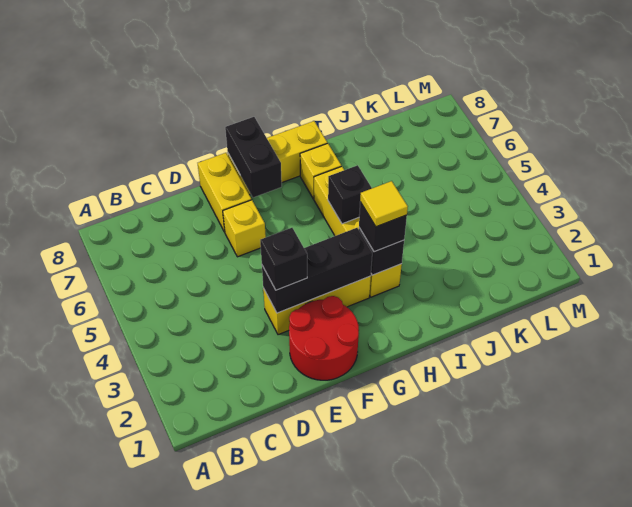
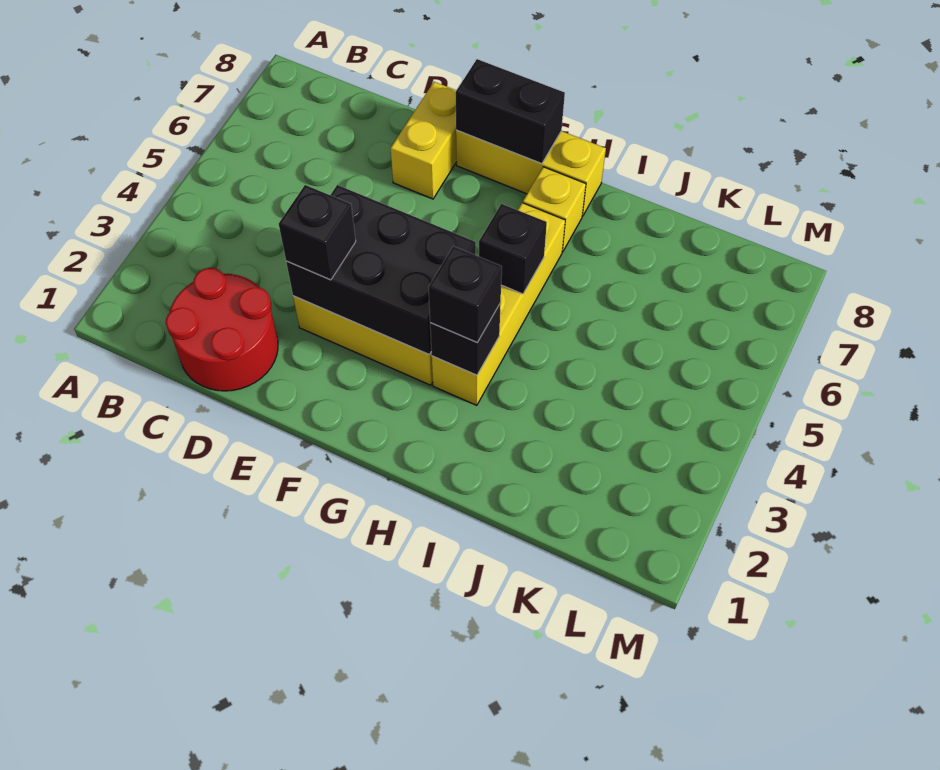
red 2x2 round brick [289,296,359,380] -> red 2x2 round brick moved to [166,268,278,391]
black 1x3 brick [262,228,372,313] -> black 2x3 brick [286,185,476,354]
yellow 1x1 brick [223,200,266,257] -> none
black 1x2 brick [225,117,282,198] -> black 1x2 brick turned to [456,59,565,164]
yellow 1x1 tile [360,181,408,227] -> none

